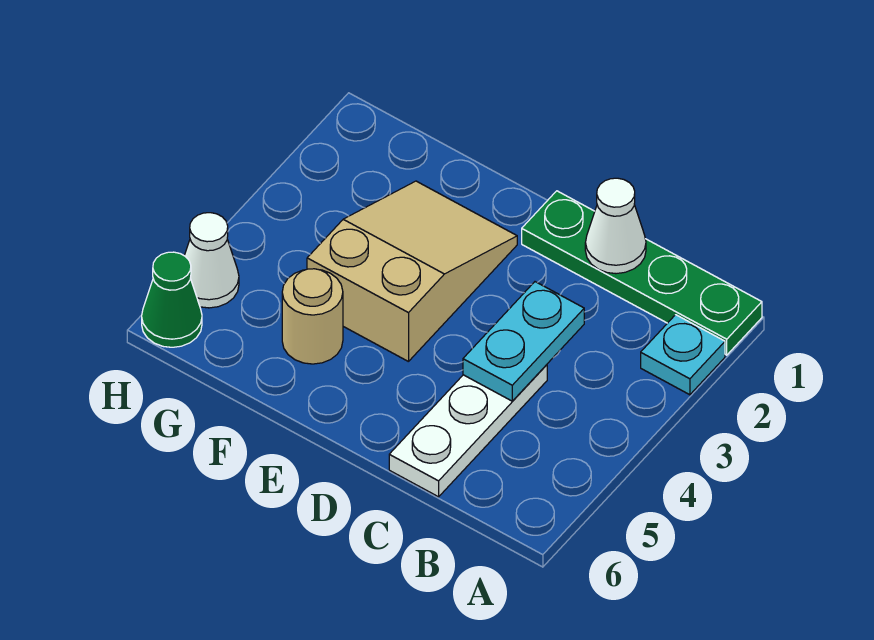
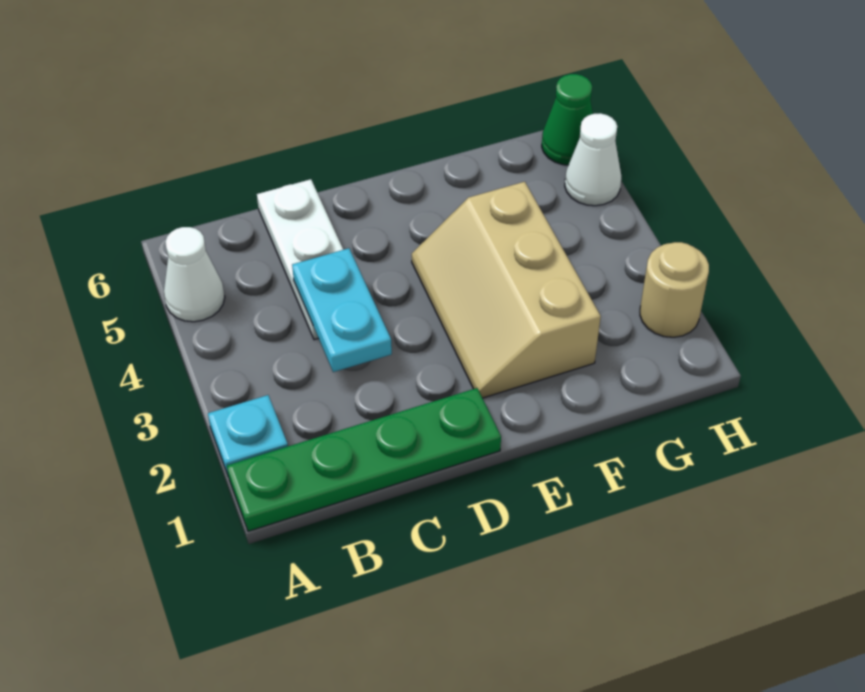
white 1x1 cone [585,178,646,274] -> white 1x1 cone moved to [164,227,225,322]
tan 2x3 slope [307,181,517,362] -> tan 2x3 slope turned to [412,182,601,398]
tan 1x1 round brick [282,269,343,364] -> tan 1x1 round brick moved to [640,242,709,337]

